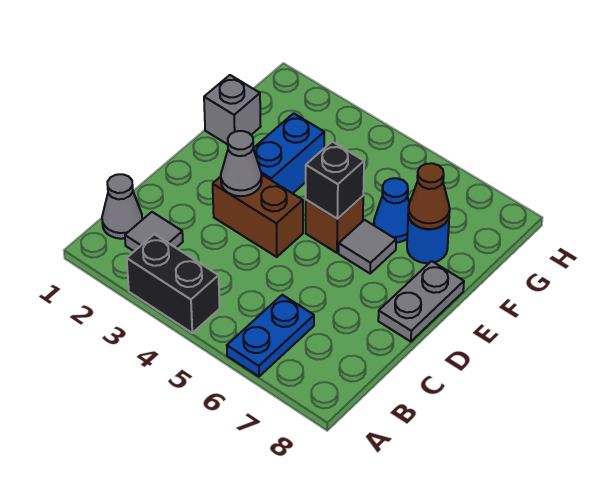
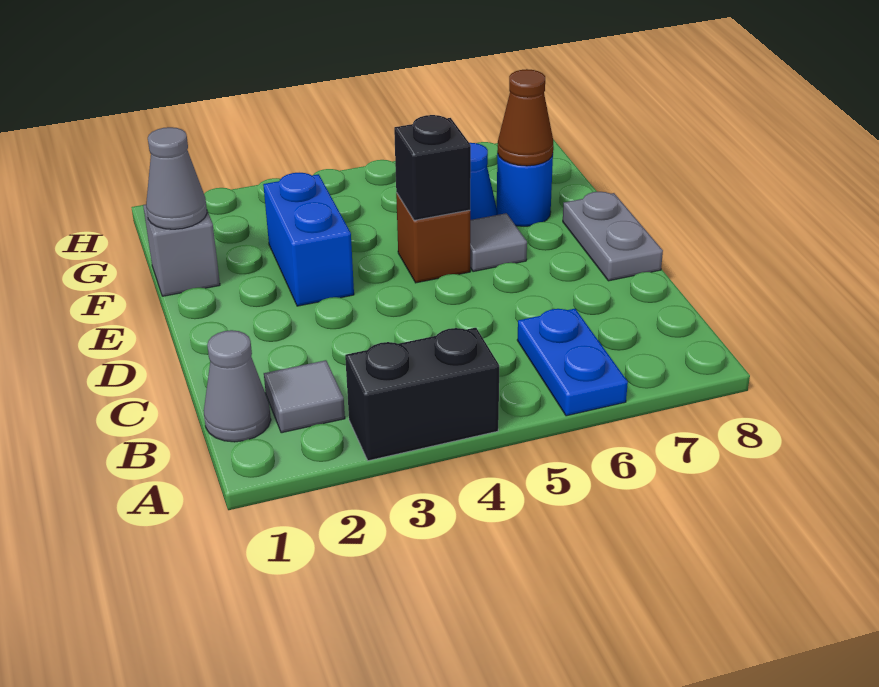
brown 1x2 brick [213,174,303,257] -> none
grey 1x1 cone [221,131,262,196] -> grey 1x1 cone moved to [146,127,207,229]

